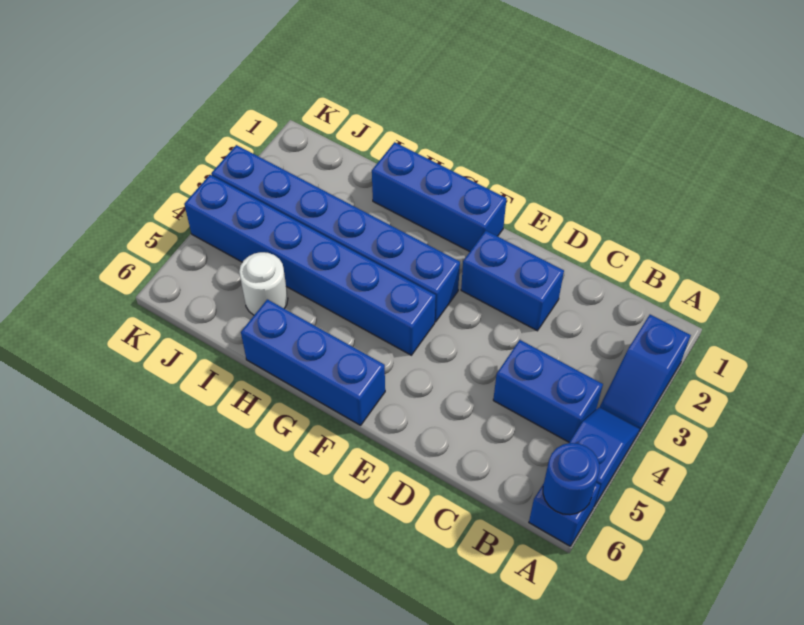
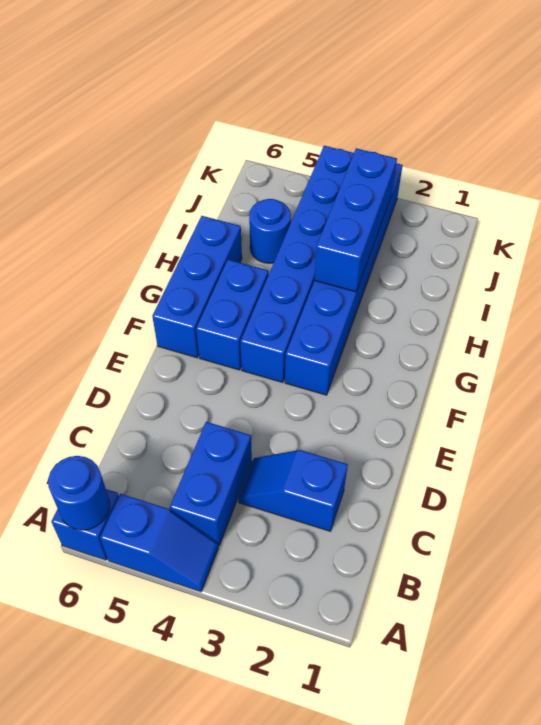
blue 1x2 slope [600,315,691,431] -> blue 1x2 slope moved to [238,450,348,531]
blue 1x2 brick [461,231,564,331] -> blue 1x2 brick moved to [196,260,268,370]
blue 1x3 brick [372,142,507,252] -> blue 1x3 brick moved to [314,148,397,292]
white 1x1 round brick [239,252,288,315] -> blue 1x1 round brick [249,199,291,263]

